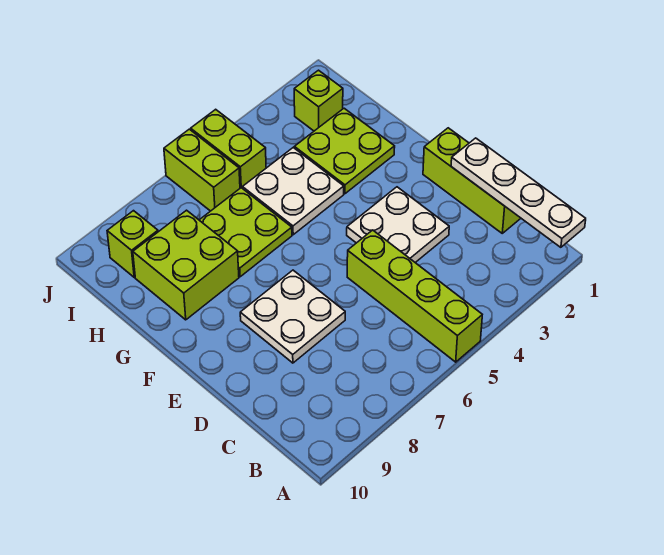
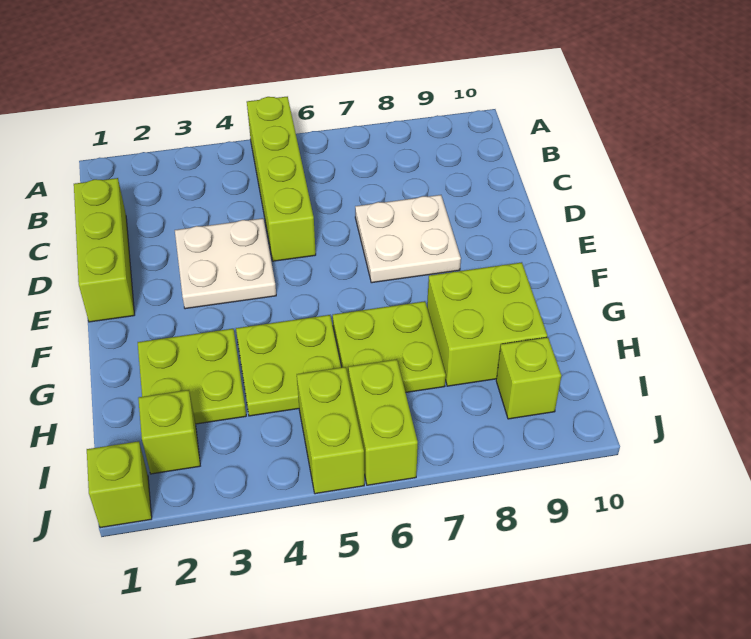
white 1x4 plate [451,138,586,247] -> none
white 2x2 plate [243,148,344,235] -> lime 2x2 plate [236,315,341,416]
none -> lime 1x1 brick [87,441,152,528]

